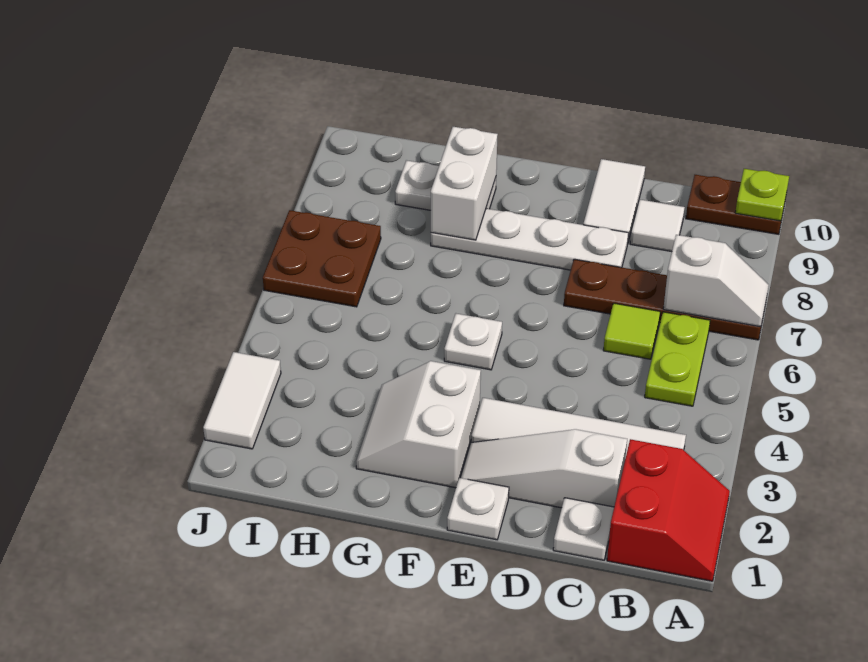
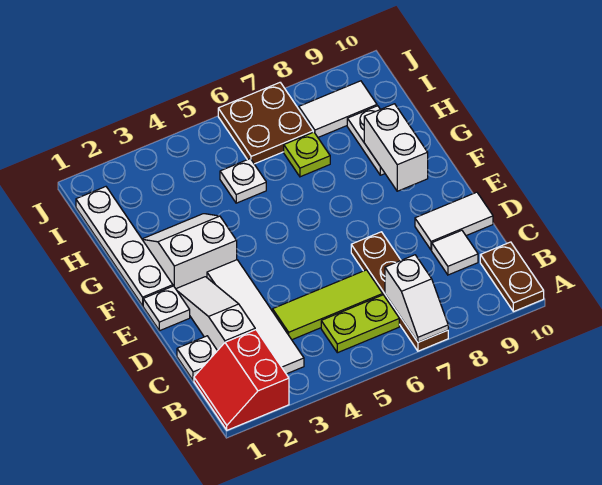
red 2x2 slope [607,439,730,581] -> red 2x2 slope turned to [194,330,289,430]
lime 1x1 plate [735,169,789,221] -> lime 1x1 plate moved to [284,132,330,177]
lime 1x1 tile [603,303,660,359] -> lime 1x3 tile [273,270,383,340]
white 1x4 plate [431,208,629,270] -> white 1x4 plate moved to [76,187,173,306]
white 1x1 plate [444,314,502,370] -> white 1x1 plate moved to [220,159,266,203]
white 1x2 brick [431,127,498,240] -> white 1x2 brick turned to [364,104,428,191]
white 1x2 tile [203,352,281,449] -> white 1x2 tile moved to [299,81,377,137]

